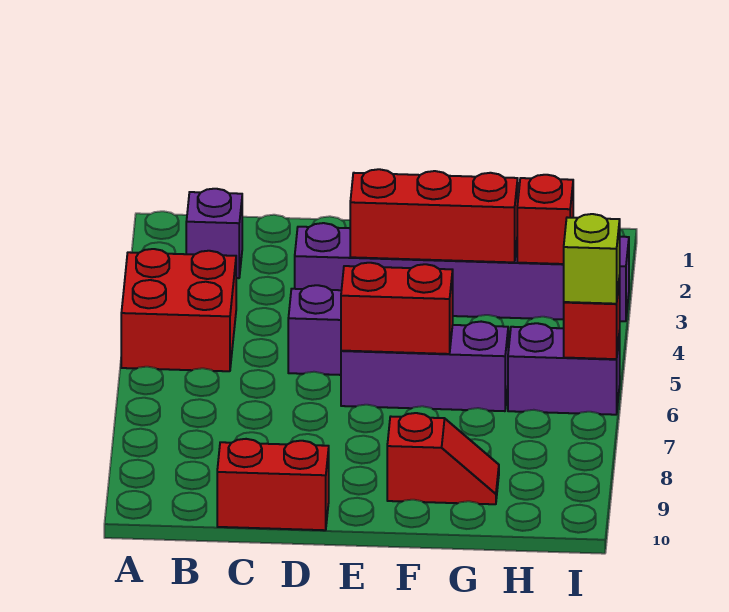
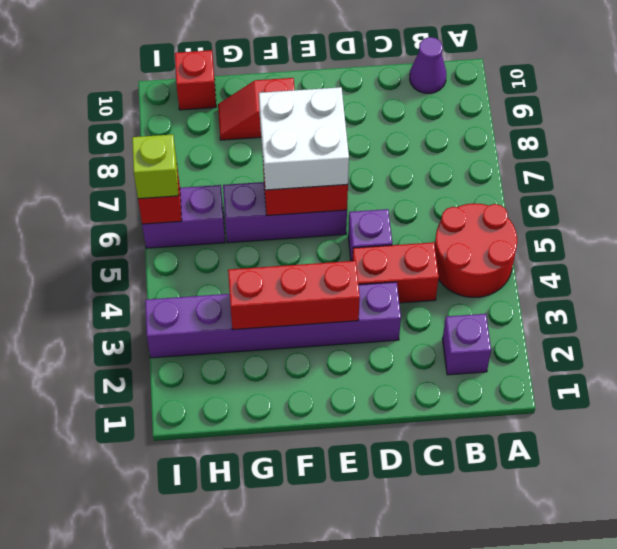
red 2x2 brick [121,249,236,371] -> red 2x2 round brick [435,204,517,297]
none -> purple 1x1 cone [410,37,446,93]
red 1x2 brick [217,439,329,530] -> red 1x2 brick moved to [352,242,439,303]
none -> white 2x2 brick [259,87,349,190]
red 1x1 brick [517,175,573,264] -> red 1x1 brick moved to [175,50,216,110]

